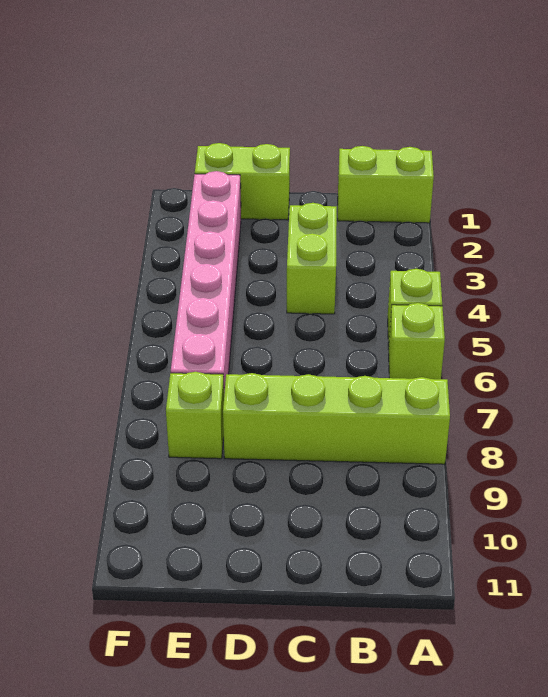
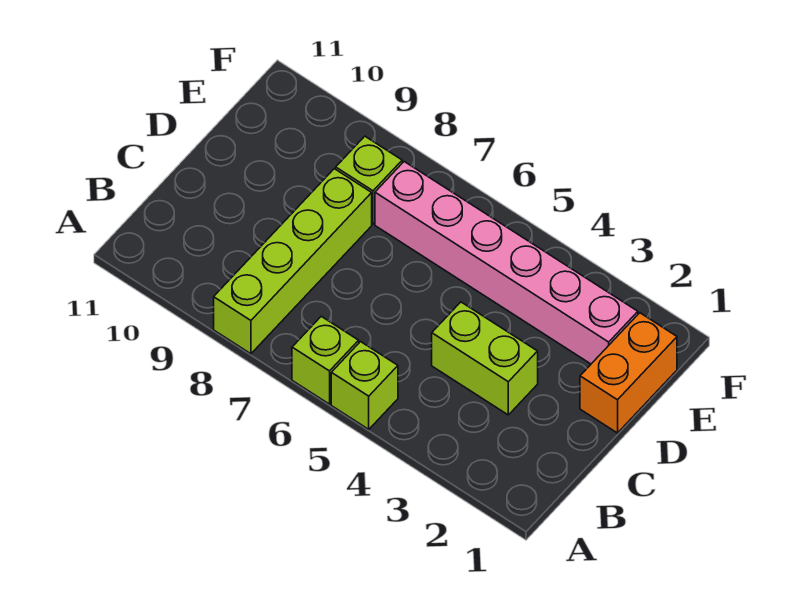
lime 1x2 brick [338,146,434,223] -> none
lime 1x2 brick [195,143,290,220] -> orange 1x2 brick [580,313,677,433]

